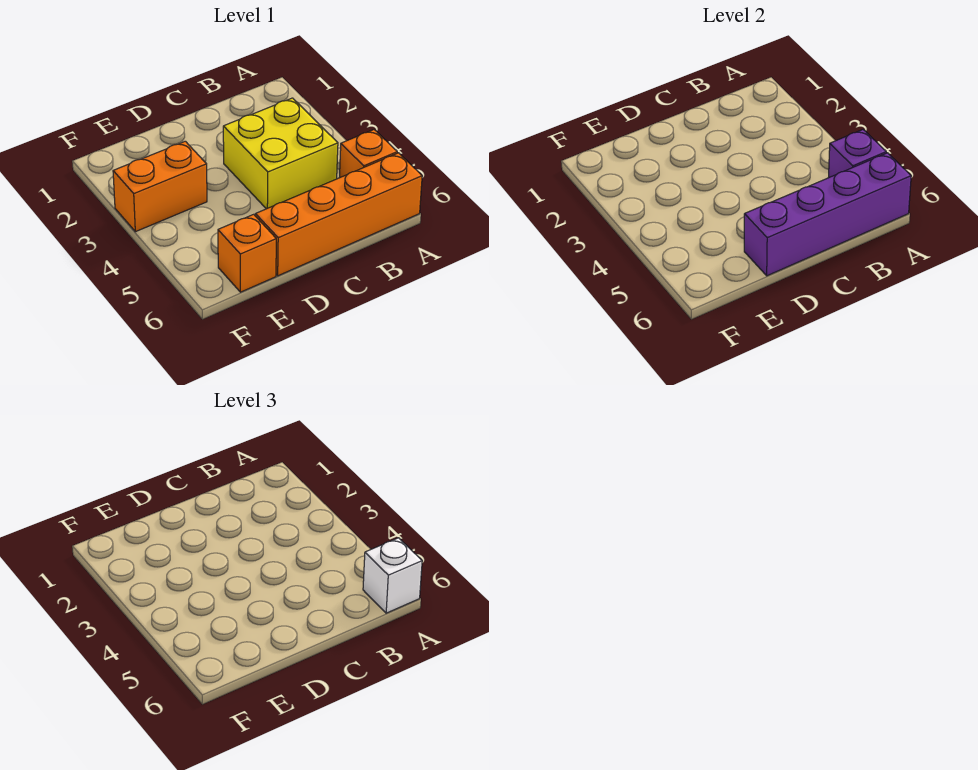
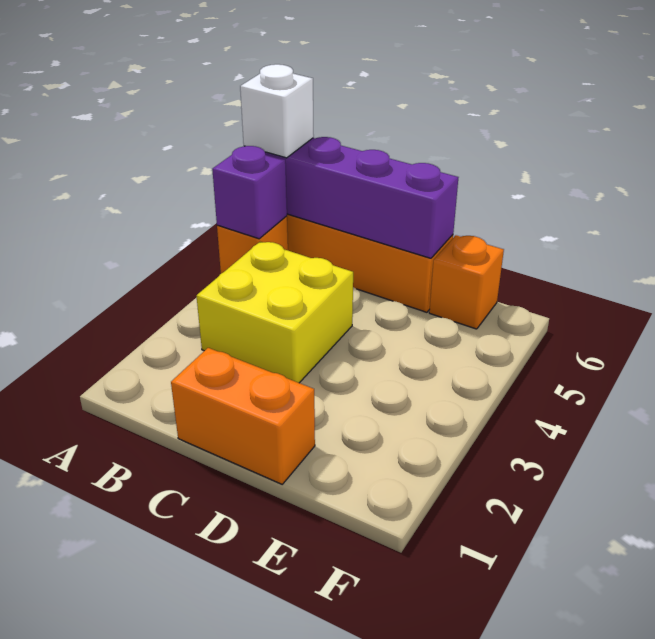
orange 1x2 brick [113,141,207,232] -> orange 1x2 brick moved to [171,348,315,484]

